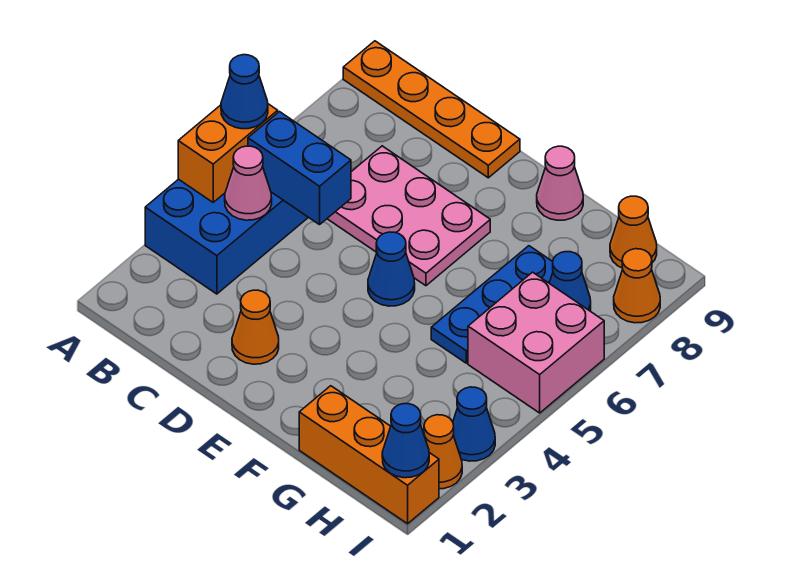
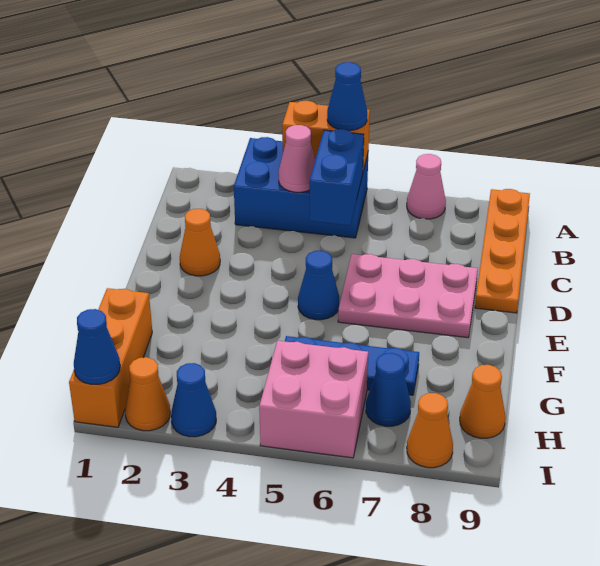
pink 2x3 plate [327,146,490,286] -> pink 2x3 plate turned to [338,254,478,338]
pink 1x1 cone [537,146,583,220] -> pink 1x1 cone moved to [407,154,446,219]

